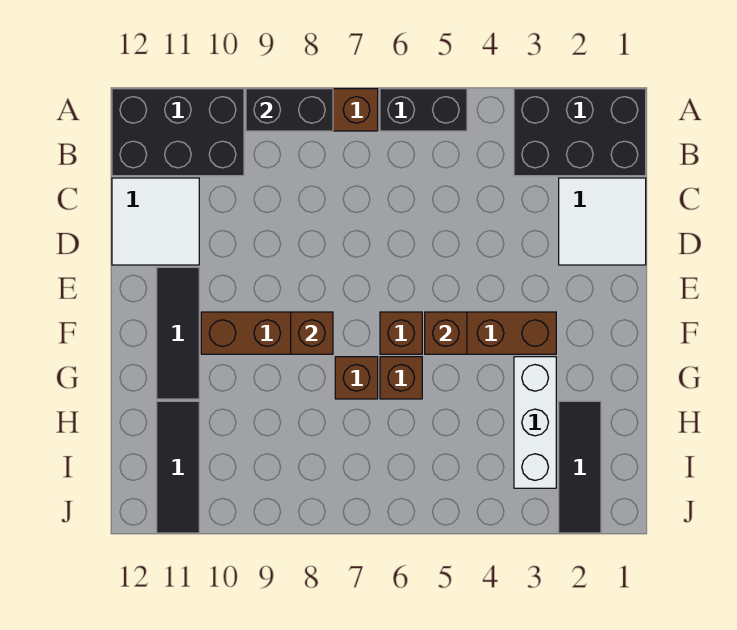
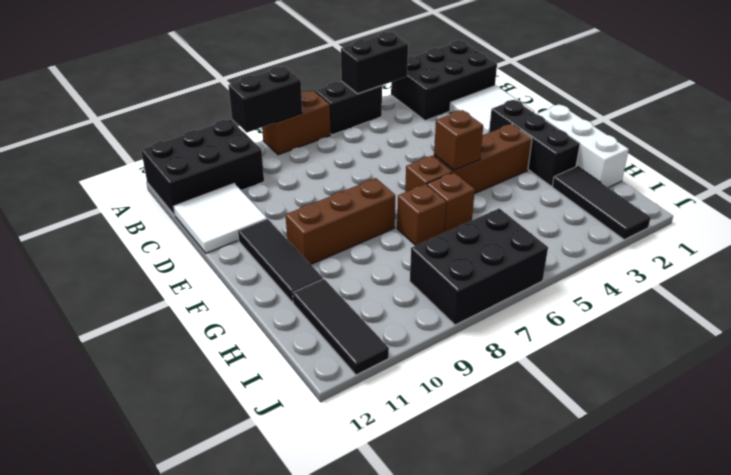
none -> black 1x2 brick [341,32,408,94]
none -> black 1x3 brick [489,100,580,186]
brown 1x1 brick [291,312,333,354] -> none
white 1x3 brick [514,357,556,488] -> white 1x3 brick moved to [537,104,629,188]
none -> black 2x3 brick [410,208,548,325]

